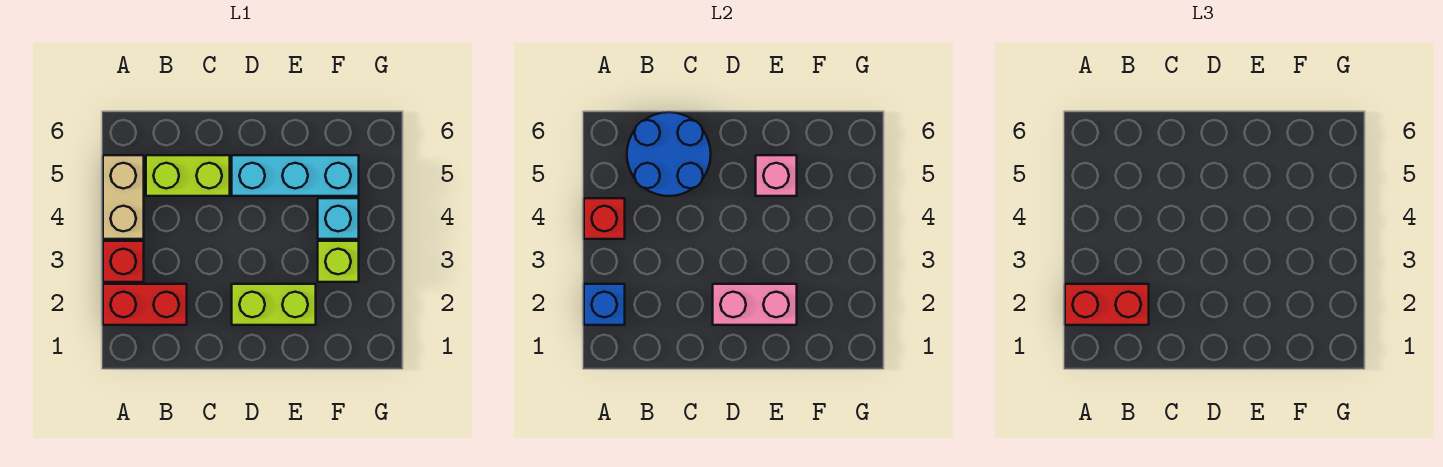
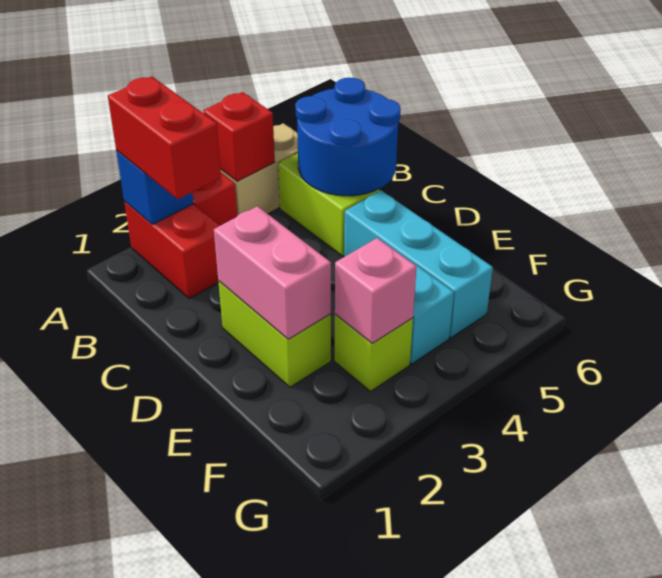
pink 1x1 brick [756,155,797,196] -> pink 1x1 brick moved to [335,238,417,344]

